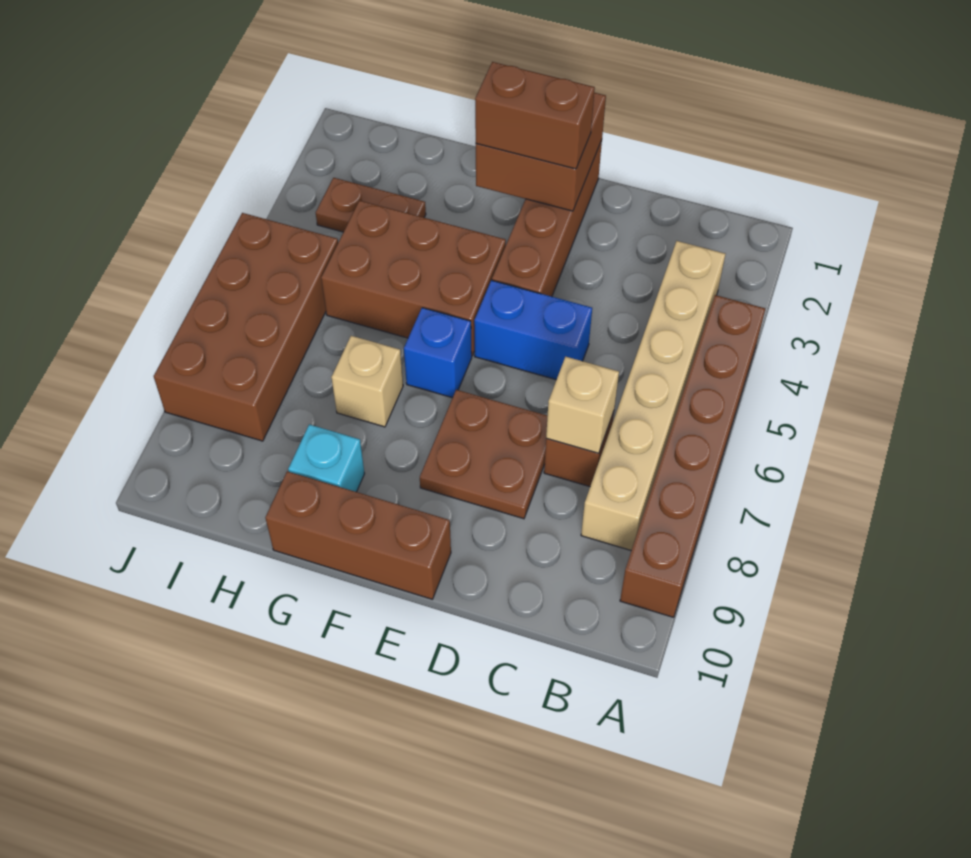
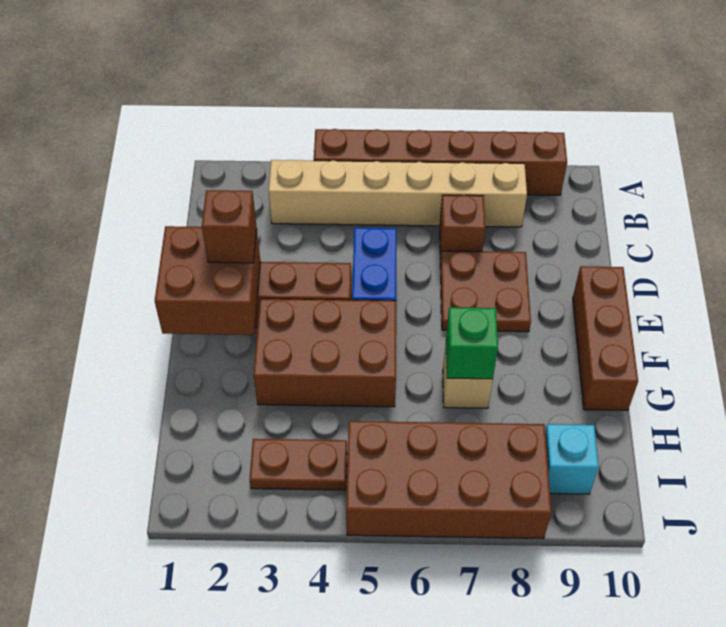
tan 1x1 brick [546,357,619,453] -> none
brown 1x2 brick [475,62,595,169] -> brown 1x1 brick [202,190,257,263]
brown 2x3 brick [321,201,506,356] -> brown 2x3 brick turned to [253,299,396,407]
blue 1x1 brick [404,308,472,398] -> none
none -> green 1x1 brick [446,307,498,379]
cyan 1x1 brick [288,424,365,492] -> cyan 1x1 brick moved to [545,424,599,494]
brown 1x2 plate [316,178,426,232] -> brown 1x2 plate turned to [250,439,347,490]

